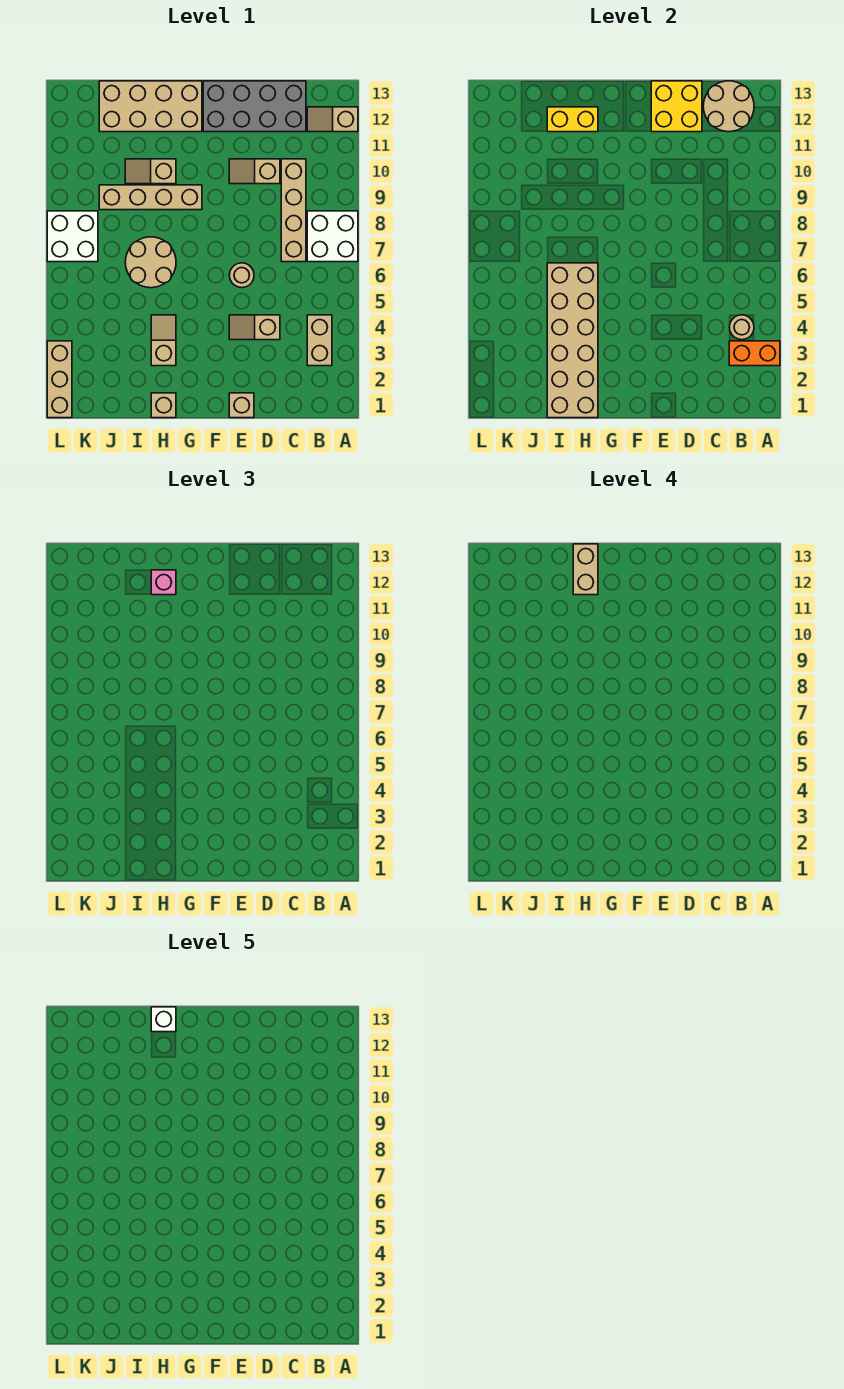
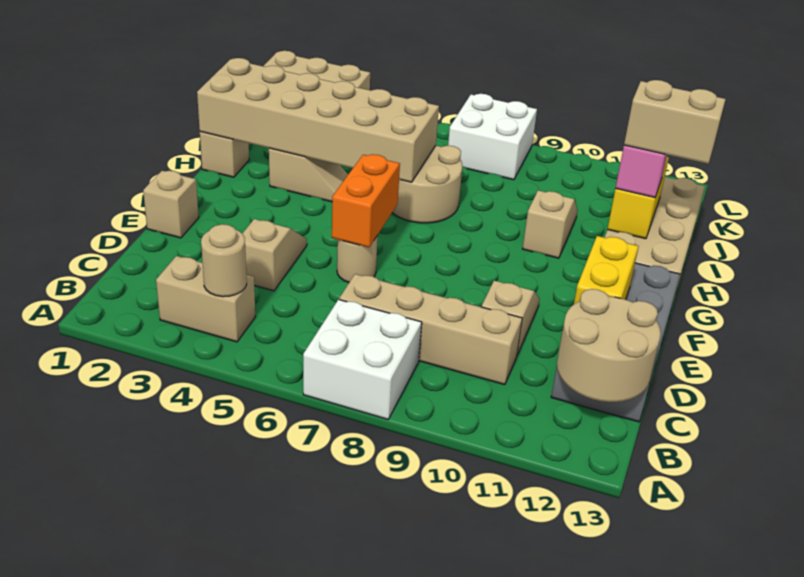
orange 1x2 brick [729,341,780,366] -> orange 1x2 brick moved to [332,154,400,247]
tan 1x2 slope [307,107,358,132] -> none
yellow 2x2 brick [651,81,702,132] -> yellow 1x2 brick [574,236,639,304]
tan 1x4 brick [99,185,202,210] -> none
white 1x1 brick [151,1007,176,1032] -> none

